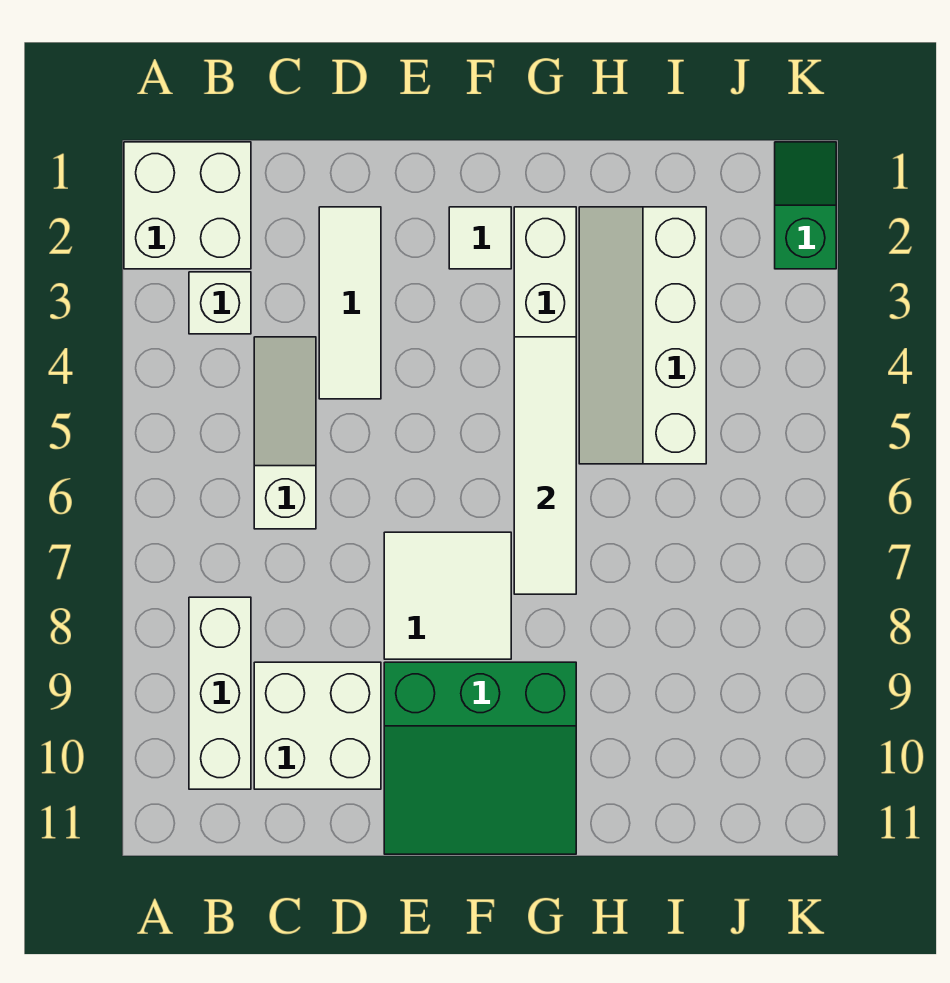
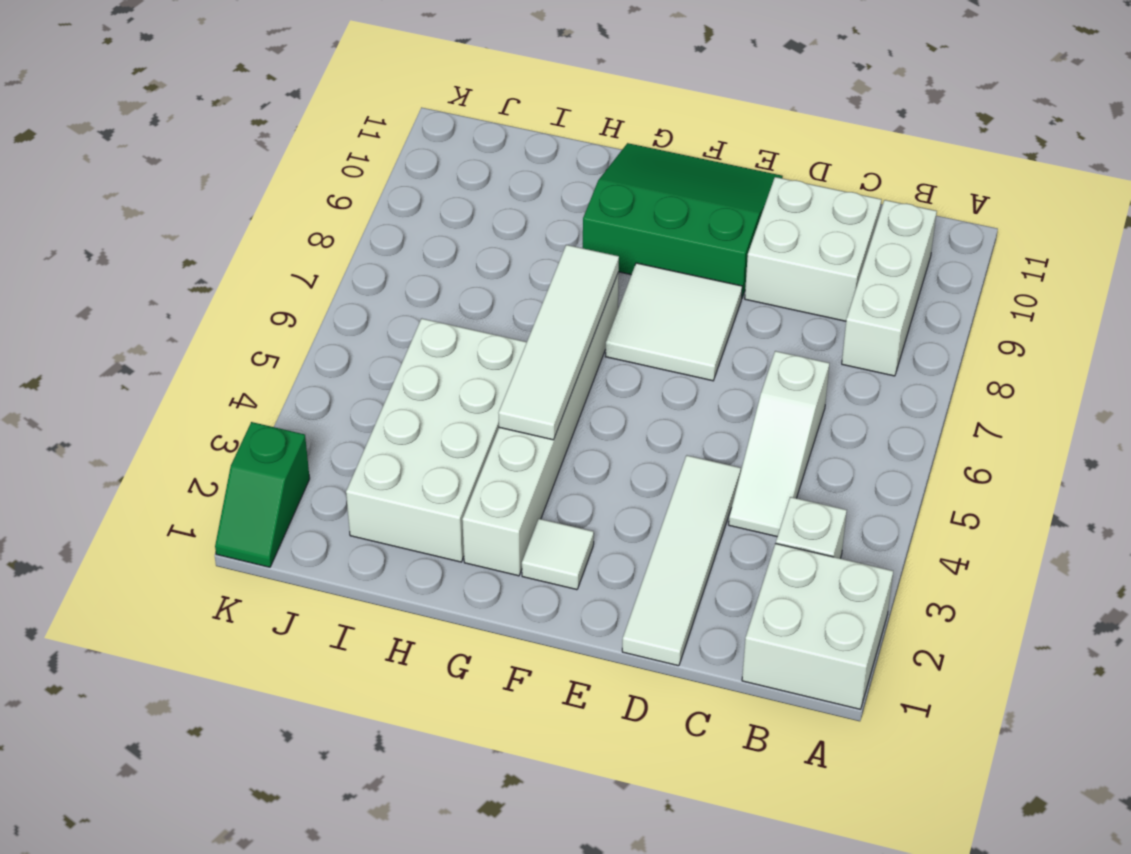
white 1x3 tile [319,207,381,399] -> white 1x4 tile [622,455,741,666]
white 2x4 slope [579,207,706,464] -> white 2x4 brick [346,318,527,562]

